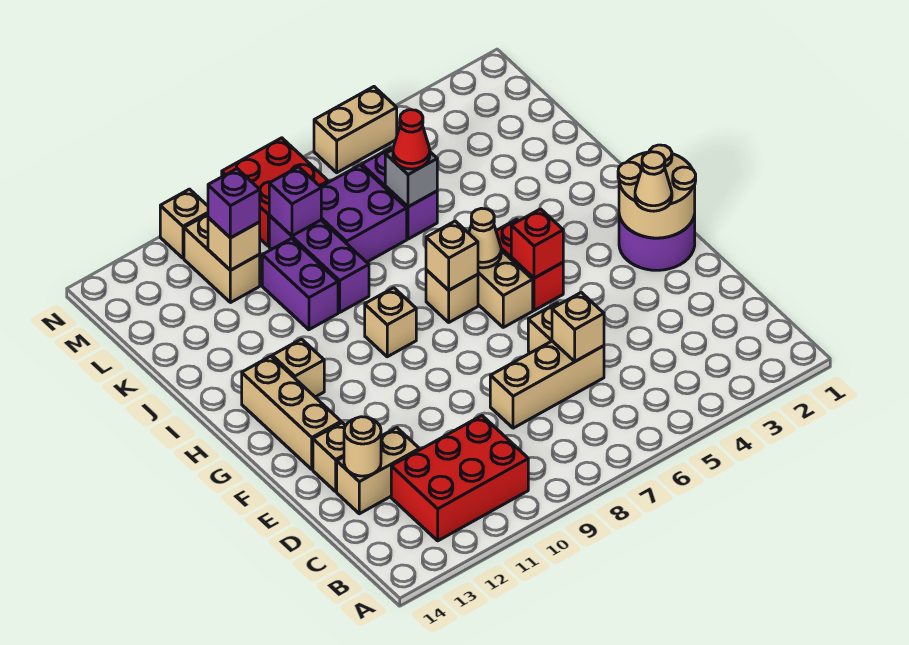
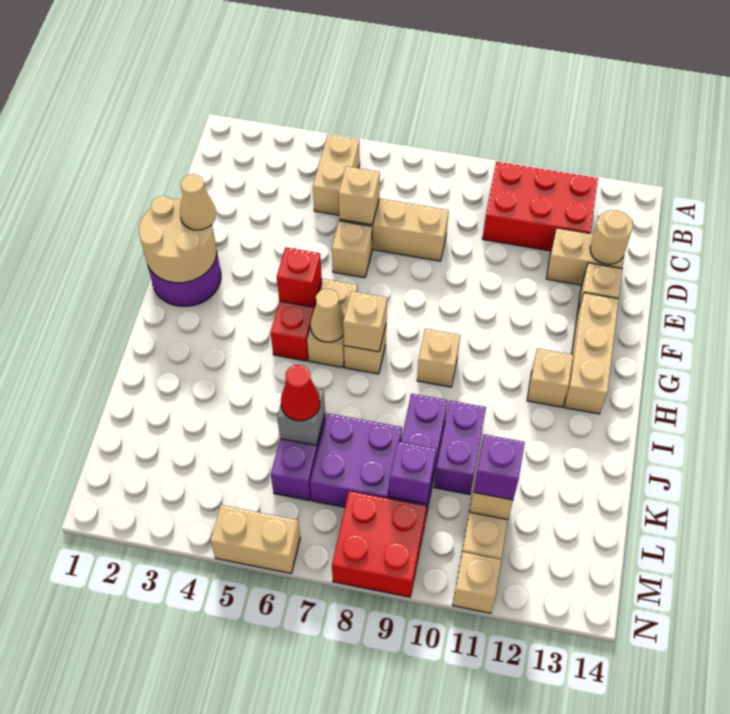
none -> tan 1x2 brick [313,134,360,215]

